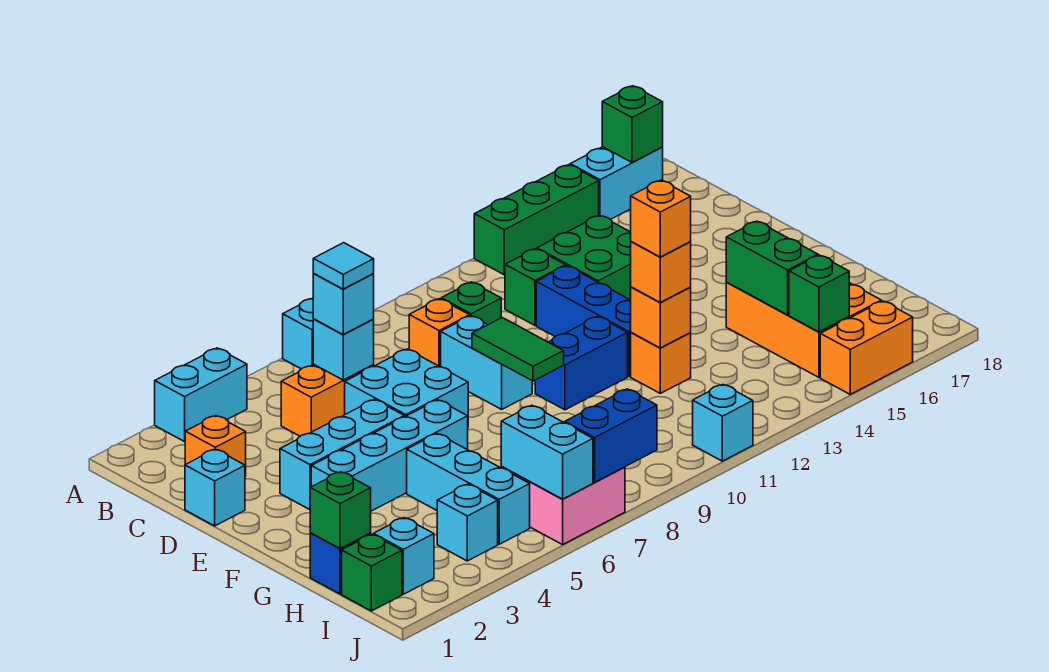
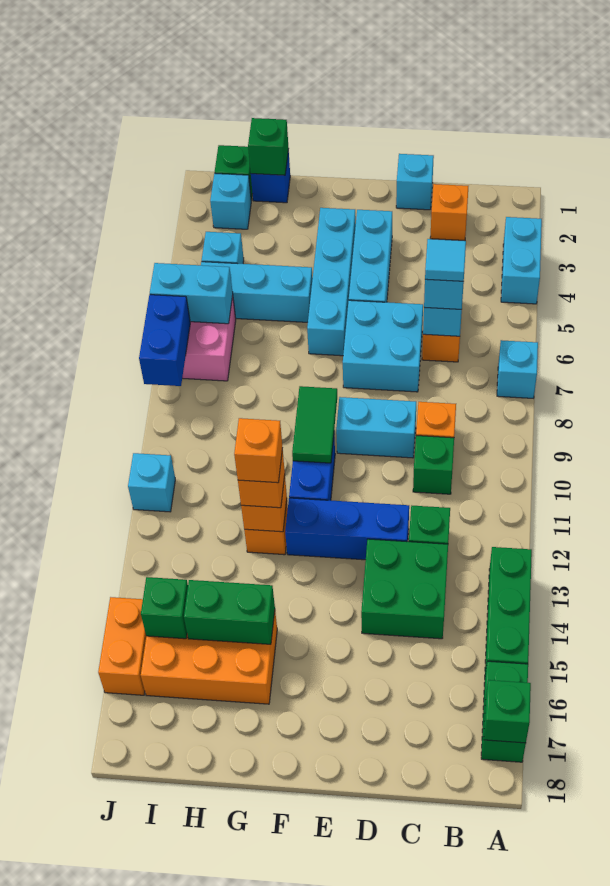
cyan 1x2 brick [570,147,663,219] -> green 1x2 brick [481,661,528,762]
green 1x2 tile [472,318,564,381] -> green 1x2 tile turned to [292,386,337,463]

